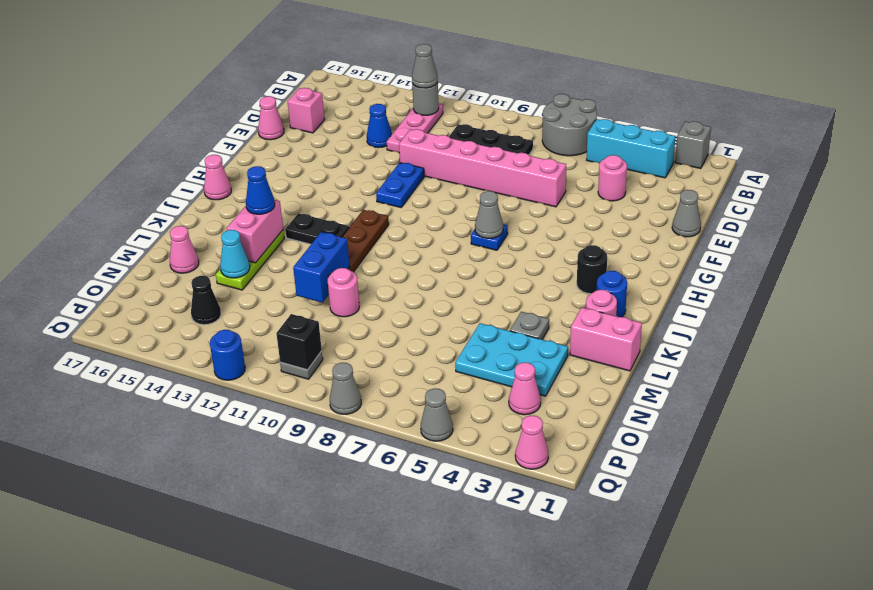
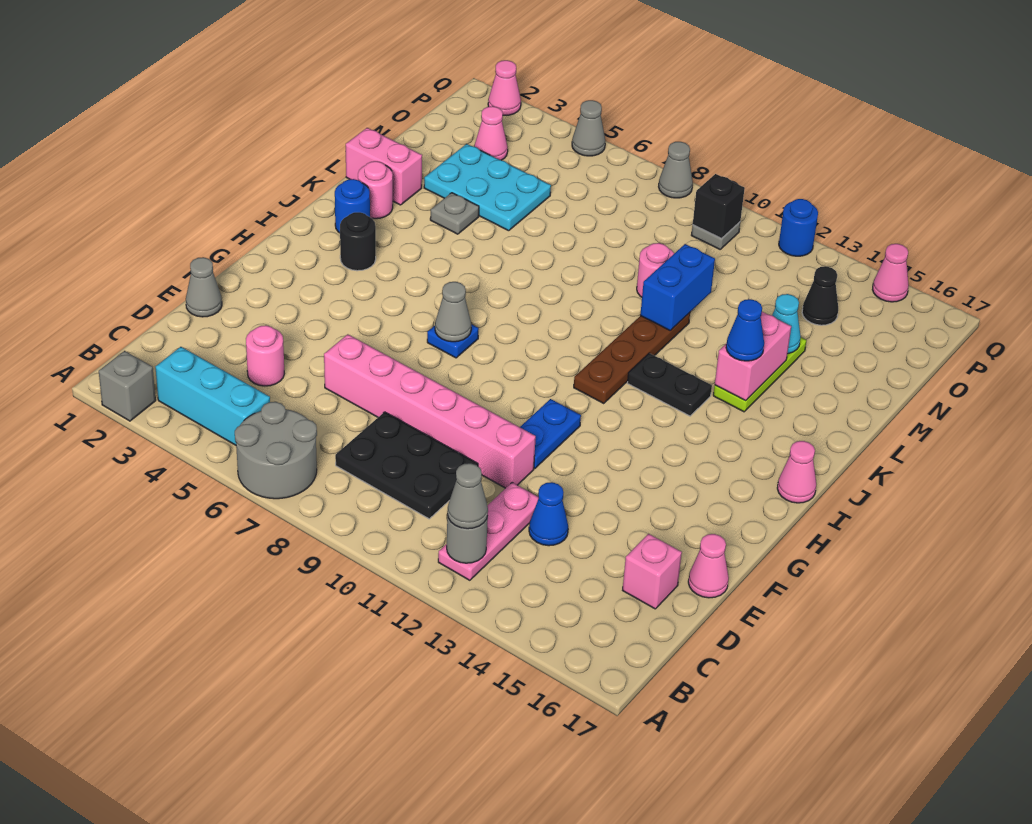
pink 1x1 cone [170,226,199,273] -> pink 1x1 cone moved to [872,244,909,302]

